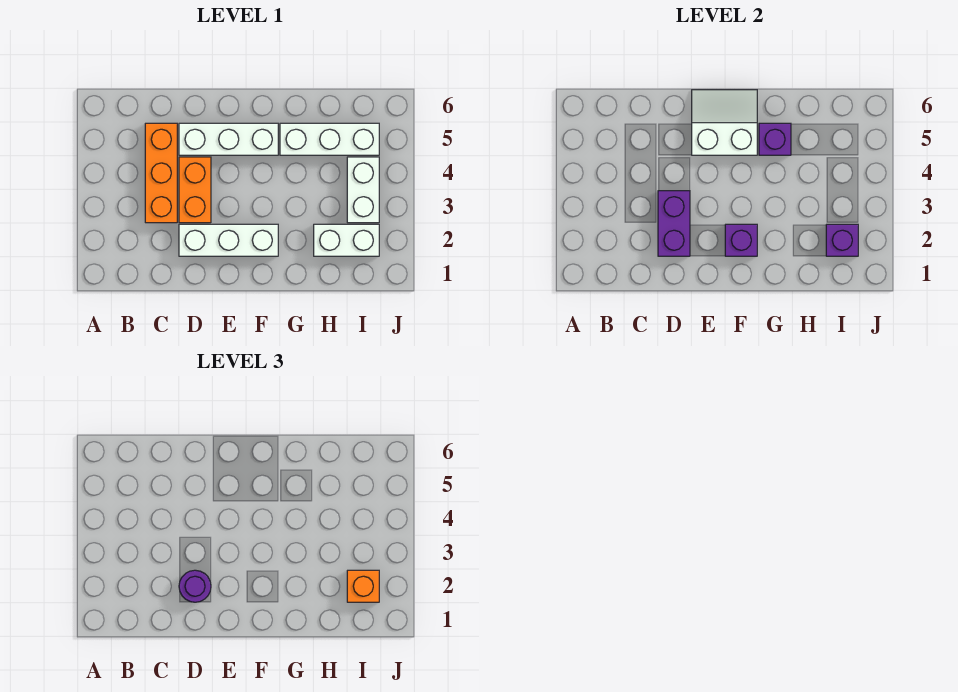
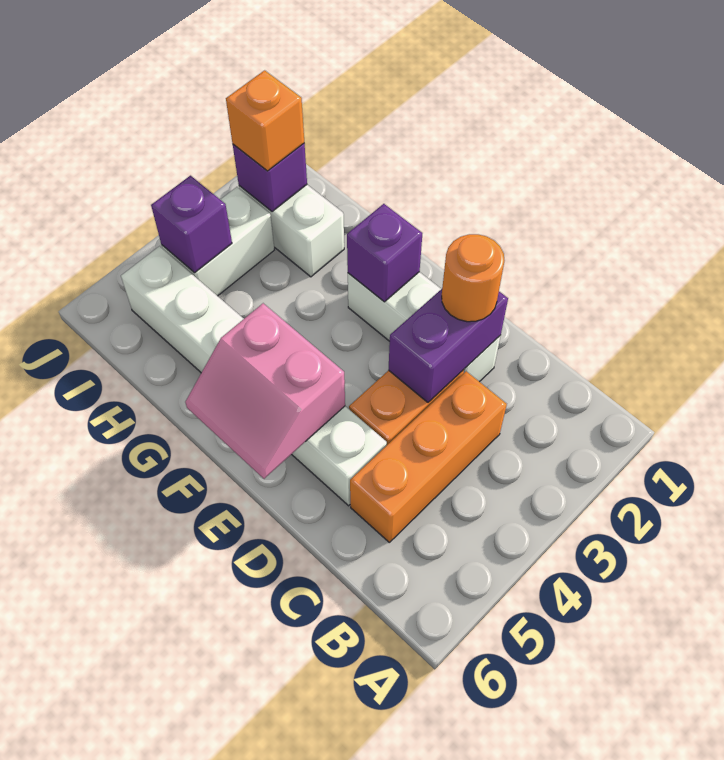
purple 1x1 round brick [179,570,211,602] -> orange 1x1 round brick [442,234,505,322]
white 2x2 slope [692,90,757,155] -> pink 2x2 slope [185,303,345,479]
purple 1x1 brick [759,123,791,155] -> purple 1x1 brick moved to [151,176,232,273]

